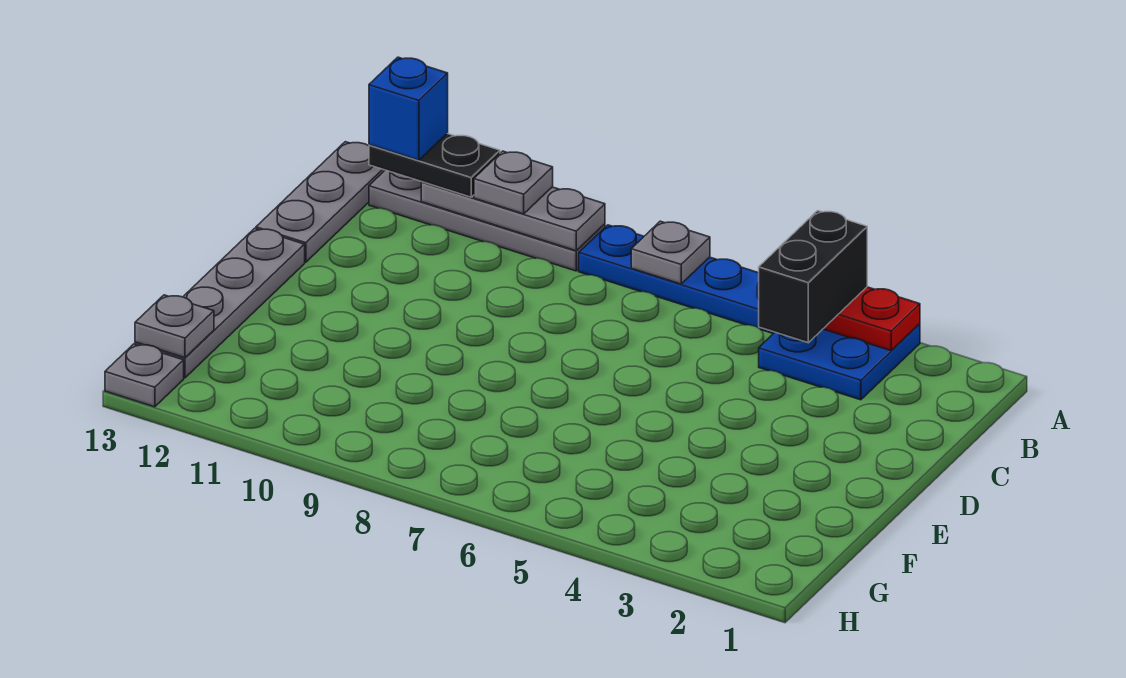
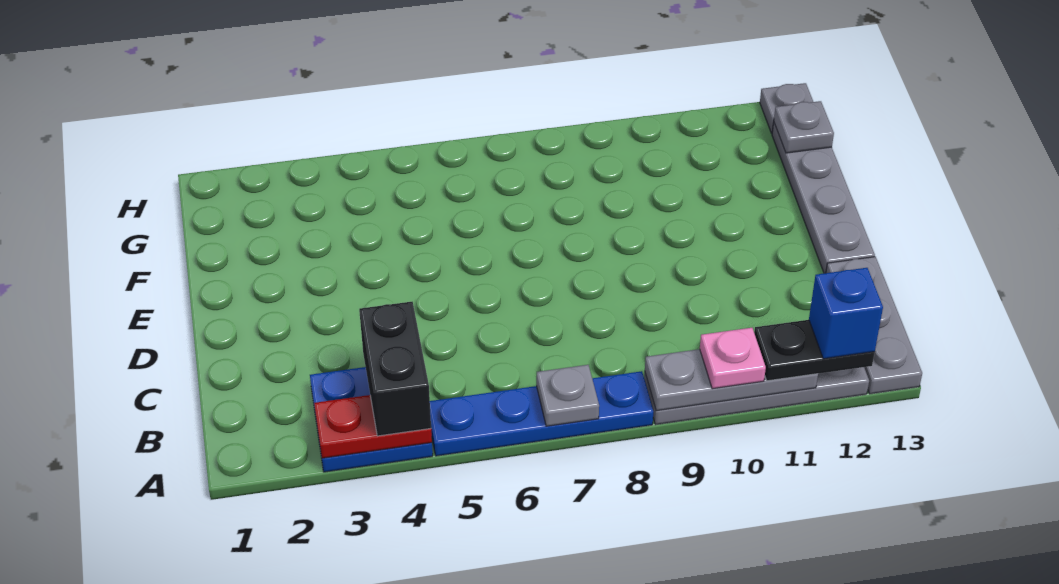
grey 1x1 plate [474,151,553,214] -> pink 1x1 plate [700,328,766,389]

